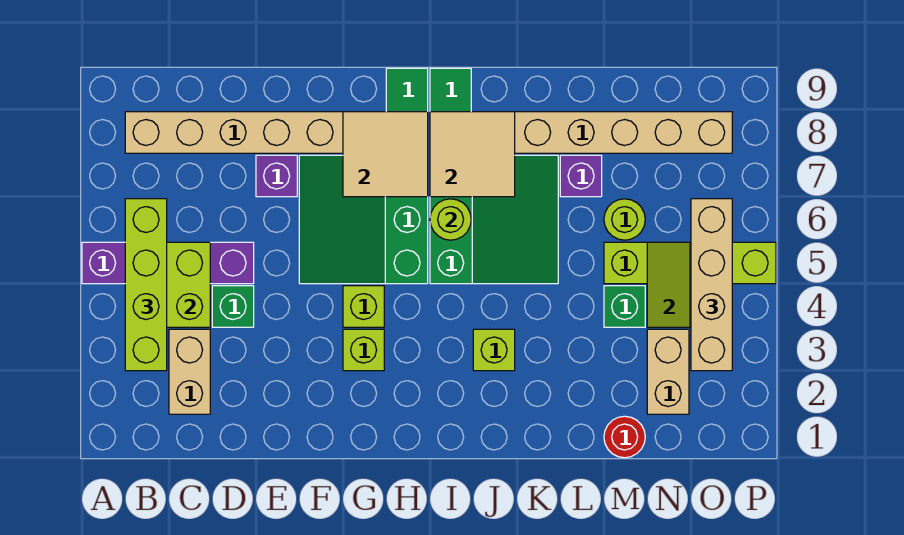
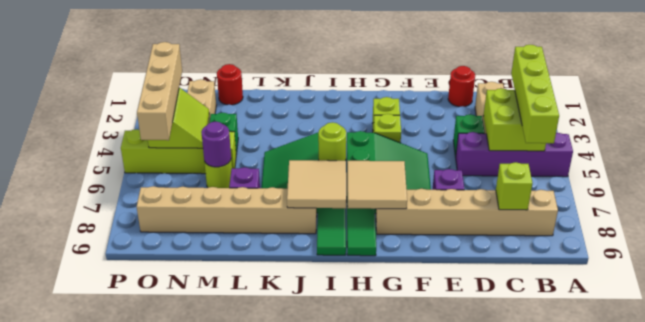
none -> red 1x1 round brick [448,66,475,107]
lime 1x1 brick [473,329,515,371] -> lime 1x1 brick moved to [496,162,532,210]
none -> purple 1x1 round brick [201,122,231,167]

